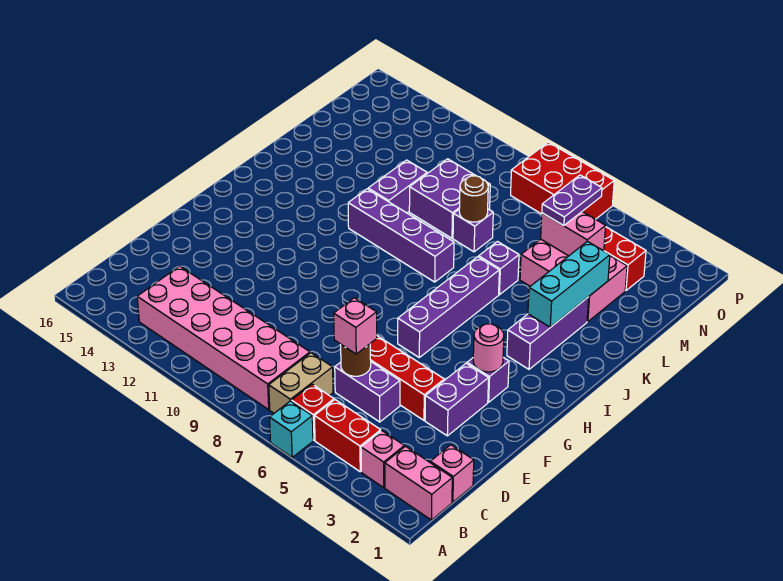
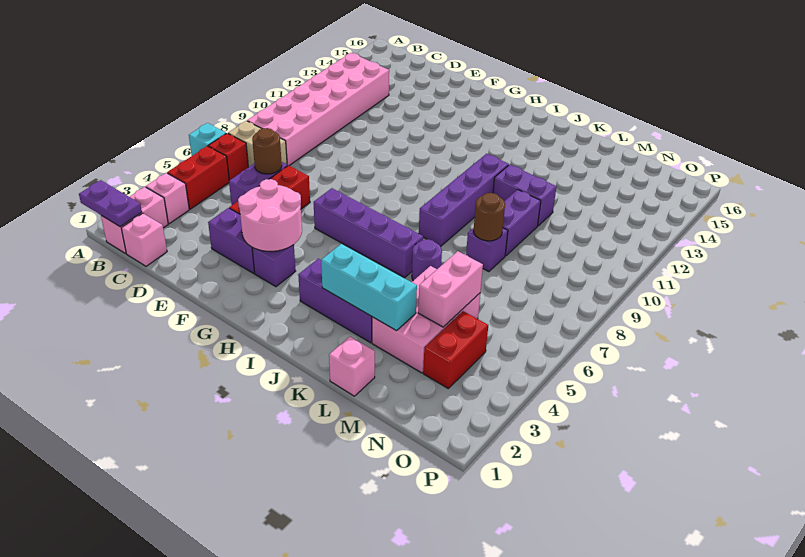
pink 1x1 brick [334,298,377,354] -> pink 1x1 brick moved to [329,337,375,396]
pink 1x1 round brick [473,324,504,372] -> pink 2x2 round brick [238,179,302,251]
purple 1x1 brick [479,242,519,295] -> purple 1x1 round brick [412,239,442,281]
purple 2x2 brick [409,159,490,238] -> purple 1x2 brick [503,190,541,256]
purple 1x2 plate [542,175,602,226] -> purple 1x2 plate moved to [79,180,142,227]
red 2x3 brick [511,142,614,219] -> none

